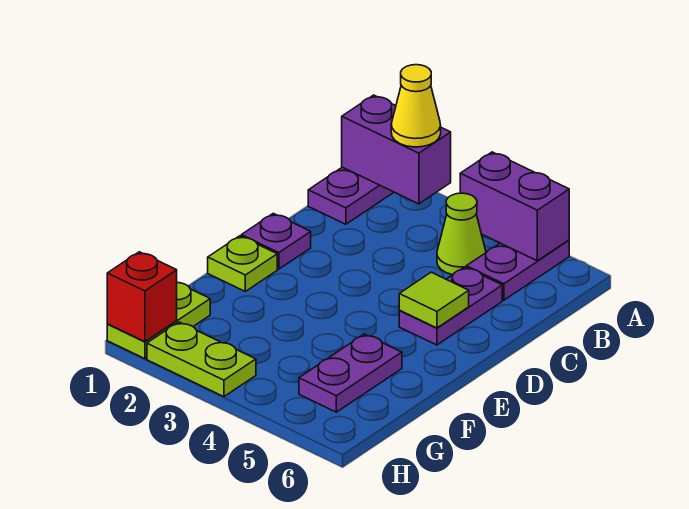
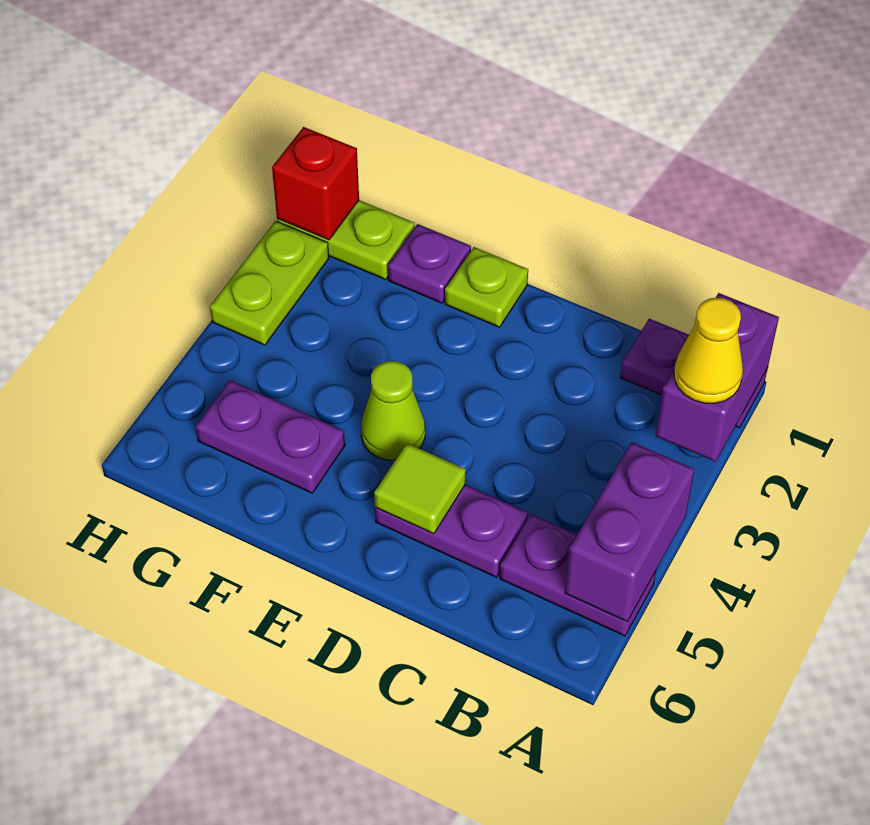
lime 1x1 cone [437,193,486,275] -> lime 1x1 cone moved to [361,361,425,460]
purple 1x1 plate [241,214,311,269] -> purple 1x1 plate moved to [388,224,471,303]

